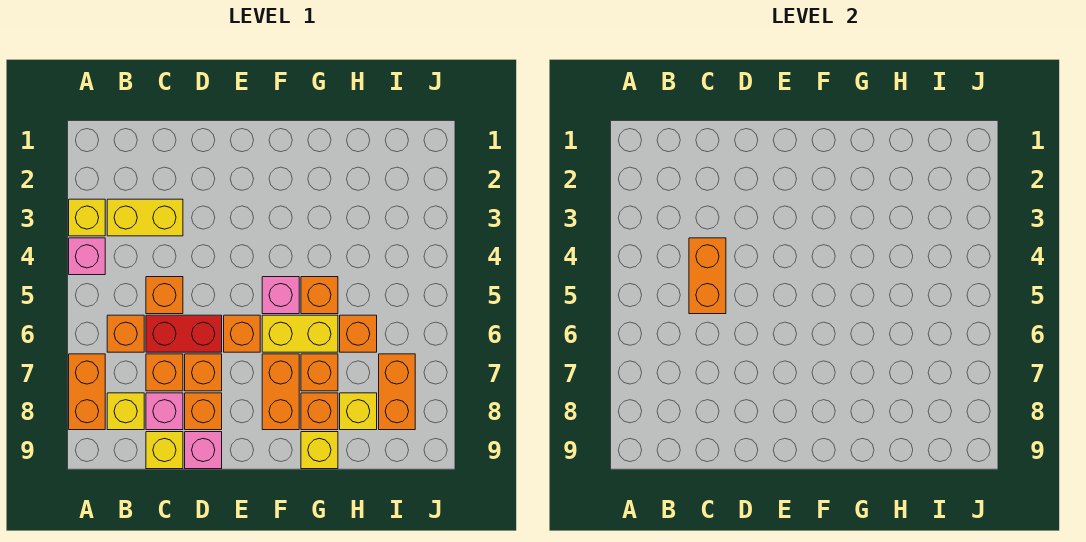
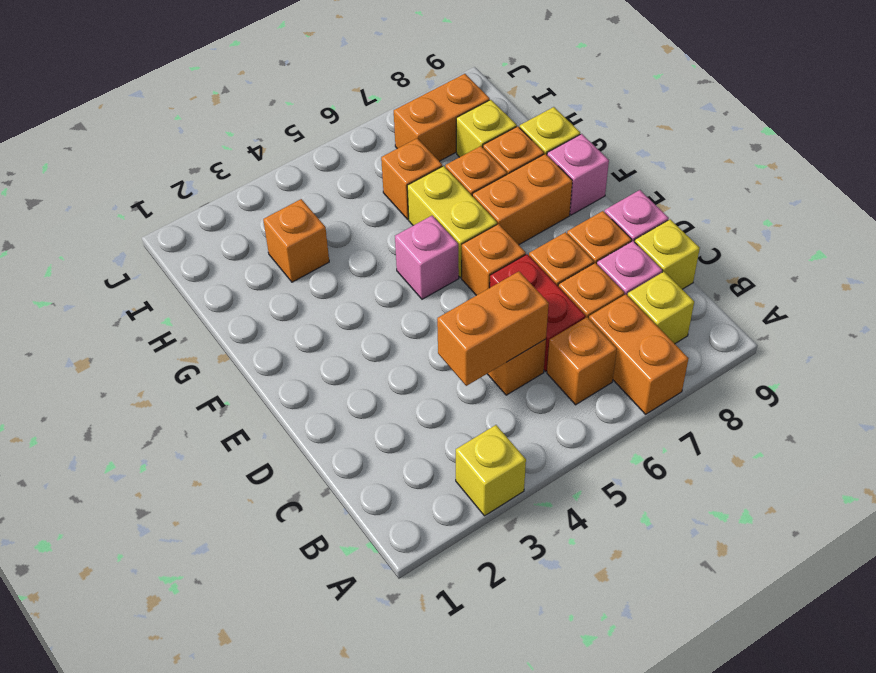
pink 1x1 brick [69,238,105,275] -> pink 1x1 brick moved to [547,134,609,215]
orange 1x2 brick [69,354,105,430] -> orange 1x2 brick turned to [589,294,689,414]
yellow 1x2 brick [107,199,183,236] -> none
orange 1x1 brick [301,277,338,314] -> orange 1x1 brick moved to [263,199,329,282]

